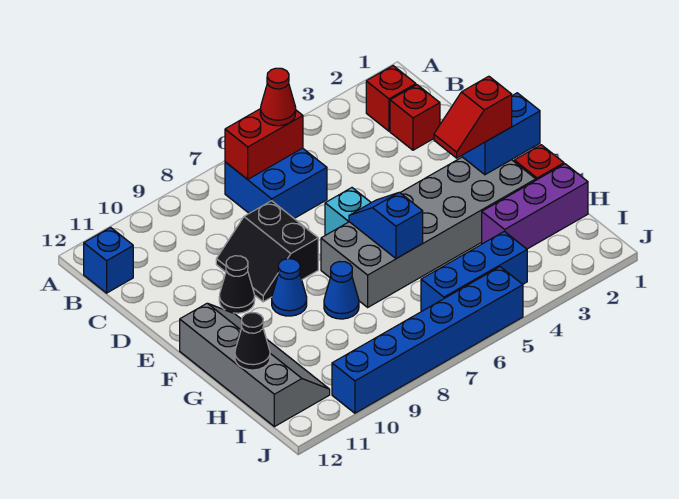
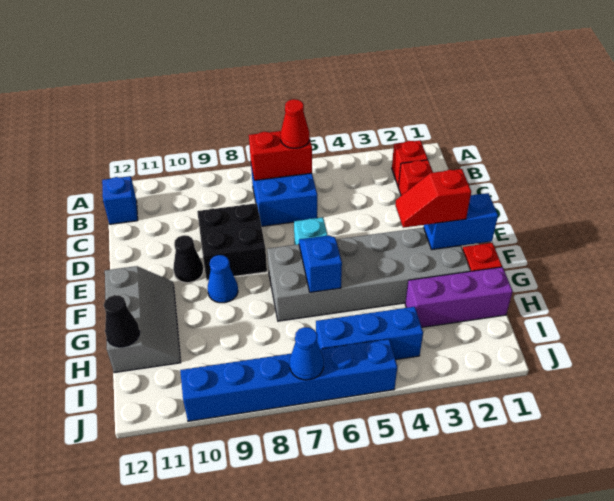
black 2x2 slope [216,201,318,302] -> black 2x2 brick [197,203,267,280]
grey 2x4 slope [180,303,330,427] -> grey 2x3 slope [105,266,181,373]
blue 1x1 cone [324,262,359,319] -> blue 1x1 cone moved to [290,327,324,380]

